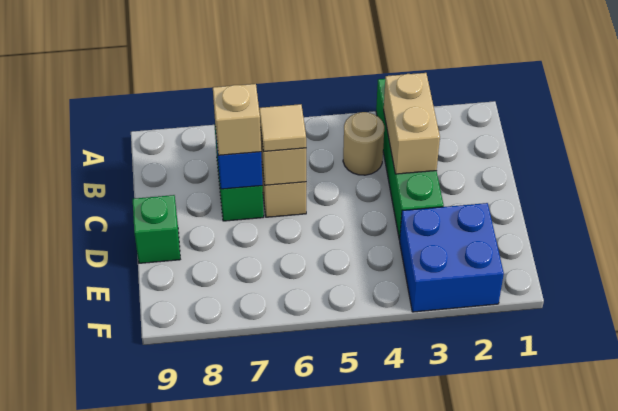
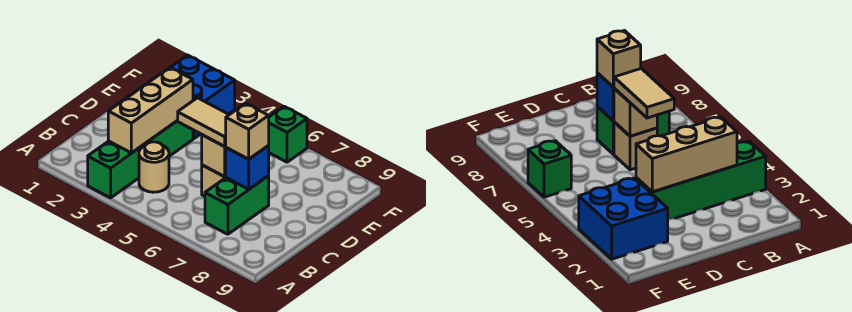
tan 1x2 brick [384,73,440,174] -> tan 1x3 brick [108,68,193,153]
tan 1x1 tile [259,104,306,152] -> tan 1x2 tile [177,98,229,146]
green 1x1 brick [133,195,180,263] -> green 1x1 brick moved to [268,106,307,162]

